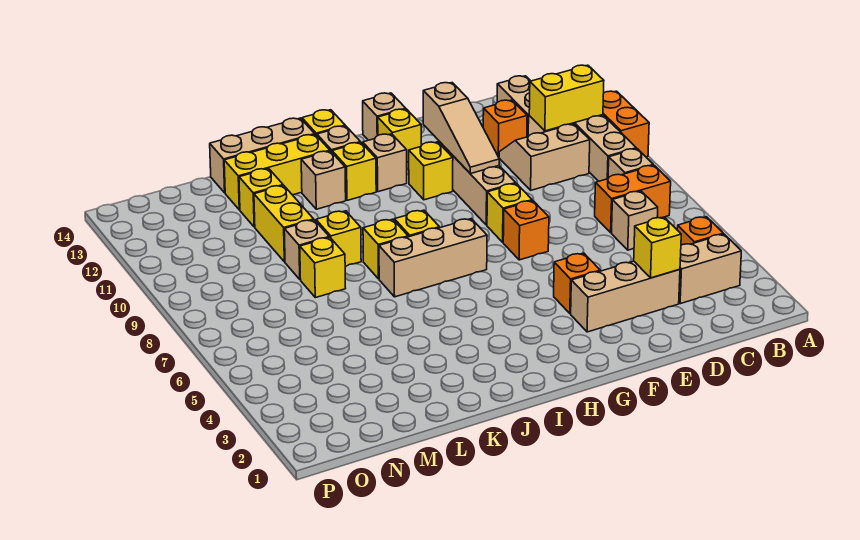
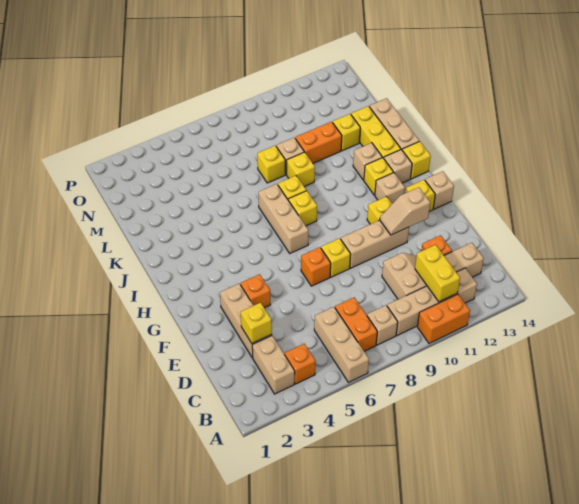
tan 1x1 brick [612,191,658,250] -> tan 1x3 brick [314,307,369,382]
tan 1x3 slope [423,83,499,174] -> tan 1x2 slope [380,187,430,235]
yellow 1x2 brick [254,185,314,262] -> orange 1x2 brick [295,122,342,163]

